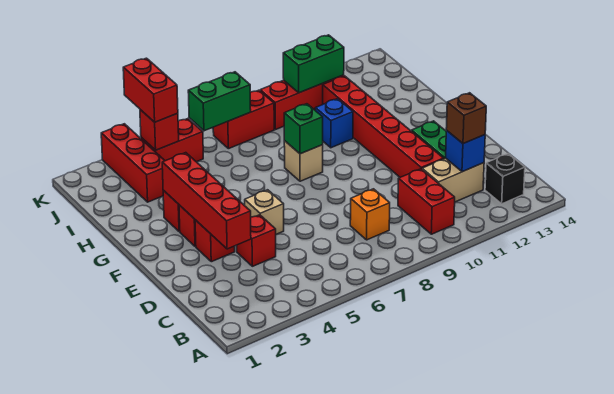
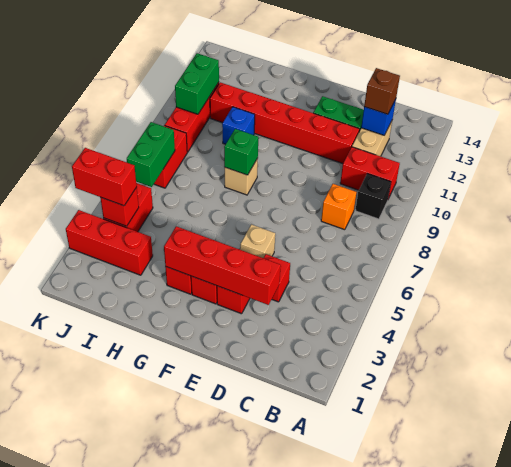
black 1x1 brick [485,154,525,204] -> black 1x1 brick moved to [355,174,391,219]

